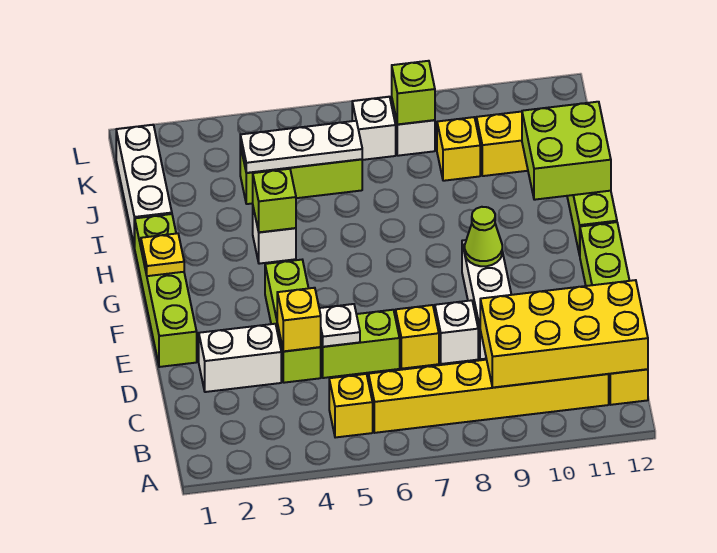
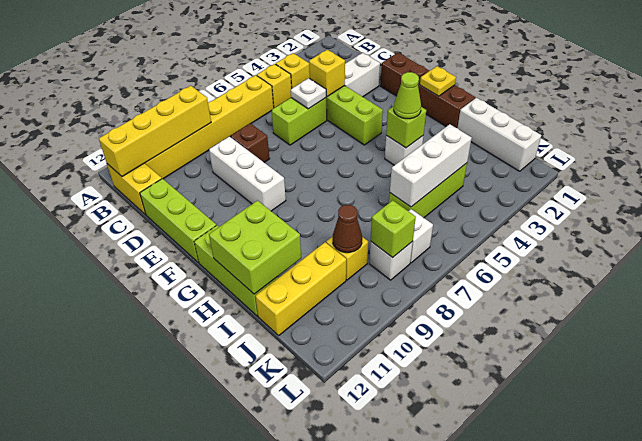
yellow 2x4 brick [480,280,648,388] -> yellow 1x4 brick [99,86,211,177]
yellow 1x1 brick [396,305,439,369] -> yellow 1x1 brick moved to [276,53,310,88]
white 1x1 brick [435,300,478,364] -> brown 1x1 brick [230,123,270,162]
lime 1x4 brick [135,214,197,367] -> brown 1x4 brick [380,53,475,128]
lime 1x1 cone [465,207,502,266] -> lime 1x1 cone moved to [394,72,421,119]
white 1x3 plate [240,121,362,173] -> white 1x3 brick [390,124,472,207]
none -> brown 1x1 cone [333,205,362,253]

